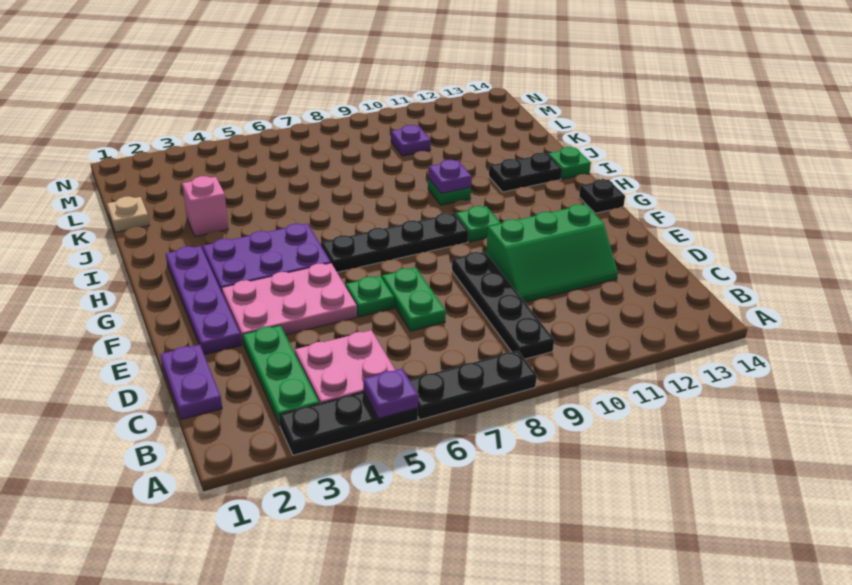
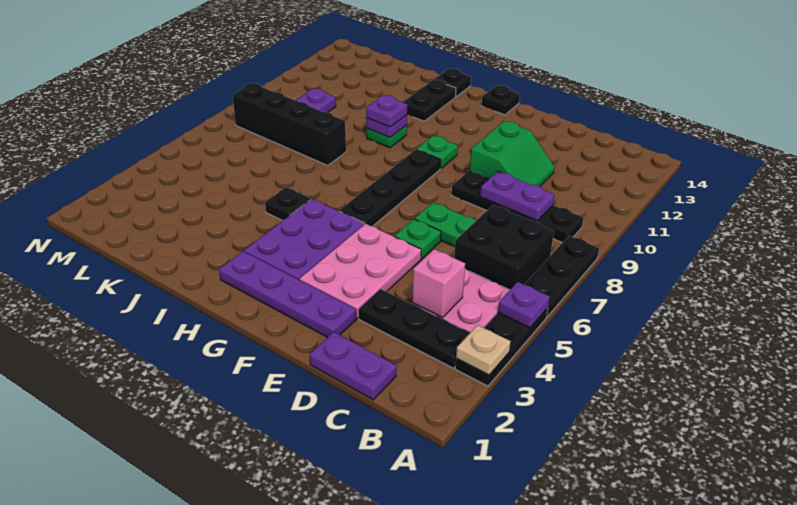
green 1x3 plate [243,325,319,425] -> black 1x3 plate [359,289,470,368]
none -> black 2x2 brick [454,205,554,290]
none -> purple 1x2 plate [480,172,555,221]
green 2x3 slope [486,204,618,302] -> green 2x2 slope [470,121,555,186]
none -> black 1x1 plate [265,187,311,221]
none -> purple 1x1 plate [366,95,407,127]
green 1x1 plate [548,147,591,179] -> black 1x1 plate [434,68,471,97]
pink 1x1 brick [182,176,228,237] -> pink 1x1 brick moved to [412,249,465,318]
none -> black 1x4 brick [232,83,346,165]
tan 1x1 plate [107,197,149,232] -> tan 1x1 plate moved to [456,325,511,375]

